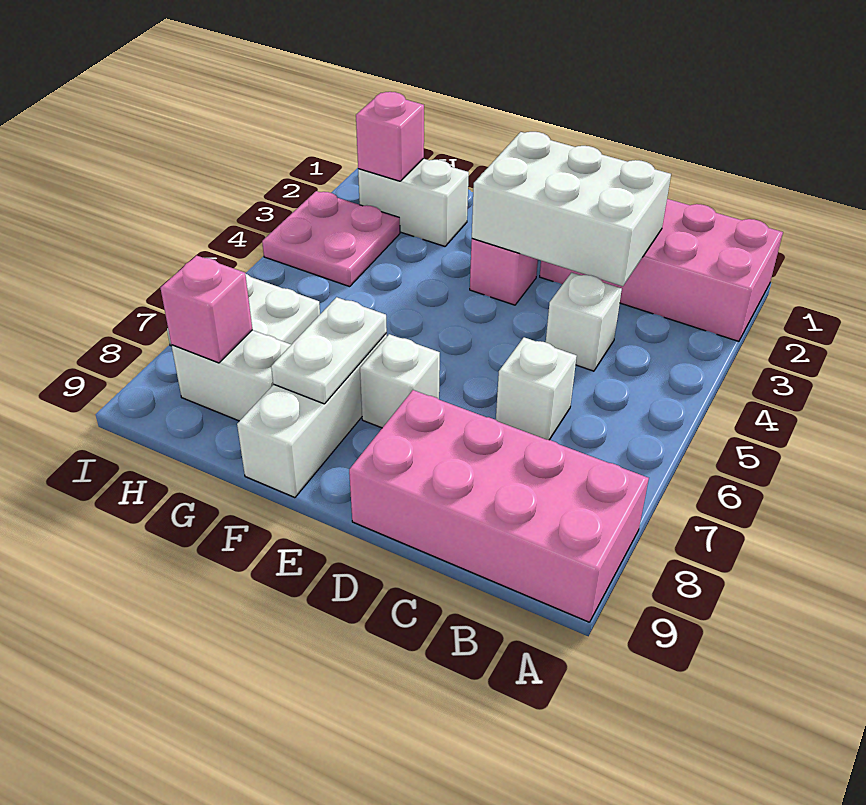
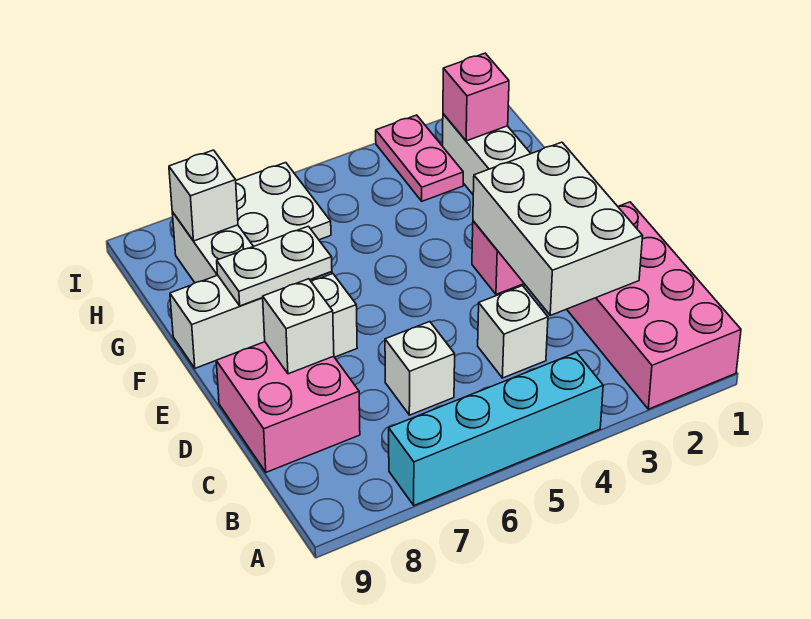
none -> cyan 1x4 brick [389,353,603,505]
pink 2x4 brick [349,390,649,622] -> pink 2x2 brick [216,342,360,472]
none -> white 1x1 brick [263,279,334,374]
pink 2x2 plate [262,191,400,287] -> pink 1x2 plate [376,115,463,201]
pink 1x1 brick [161,256,252,363] -> white 1x1 brick [169,150,238,241]

